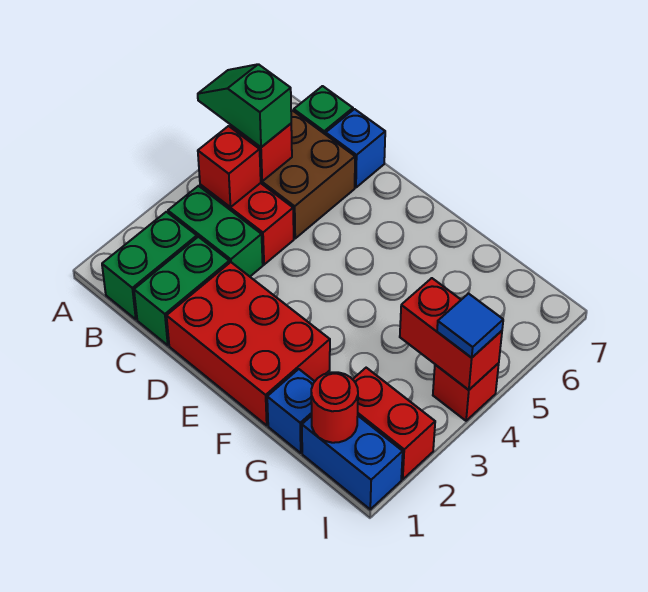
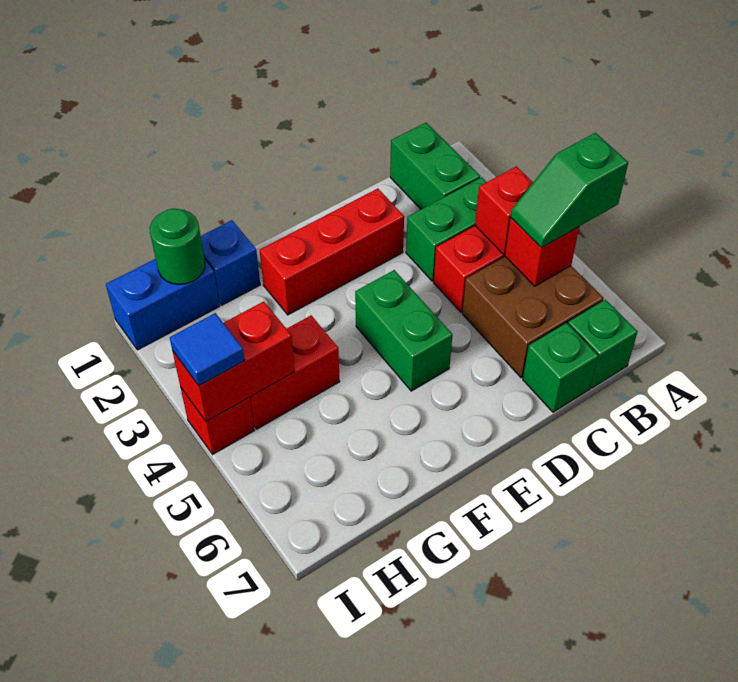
green 1x2 slope [198,64,291,147] -> green 1x2 slope turned to [510,133,628,248]
green 1x2 brick [134,237,229,345] -> green 1x2 brick moved to [355,270,453,391]
blue 1x1 brick [326,109,385,188] -> green 1x1 brick [523,323,598,412]
red 2x3 brick [167,262,330,425] -> red 1x3 brick [260,189,404,315]
red 1x1 round brick [311,372,358,443] -> green 1x1 round brick [150,209,205,285]
red 1x2 brick [353,368,435,479] -> red 1x2 brick moved to [250,315,340,429]

